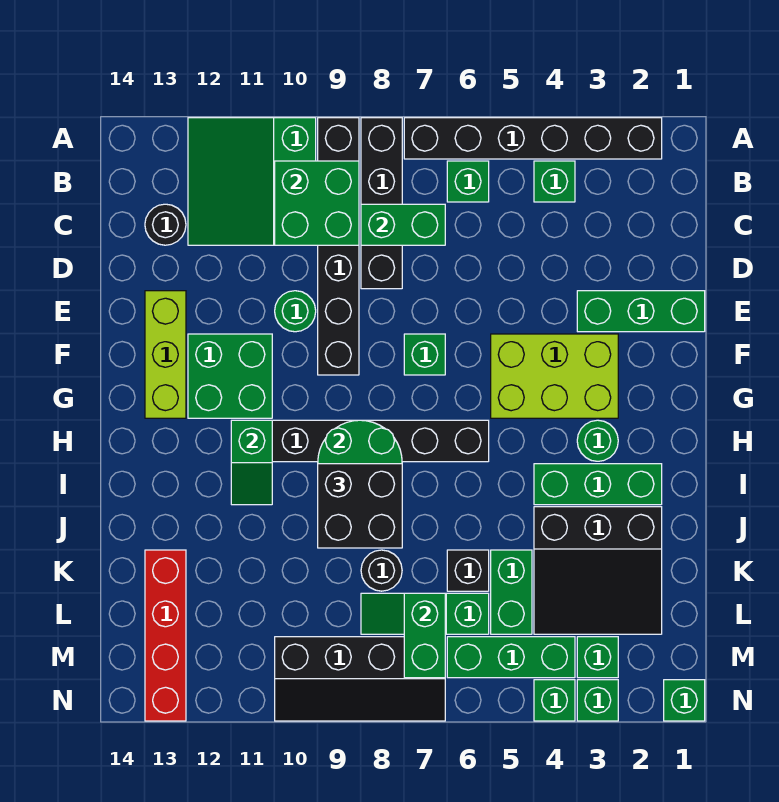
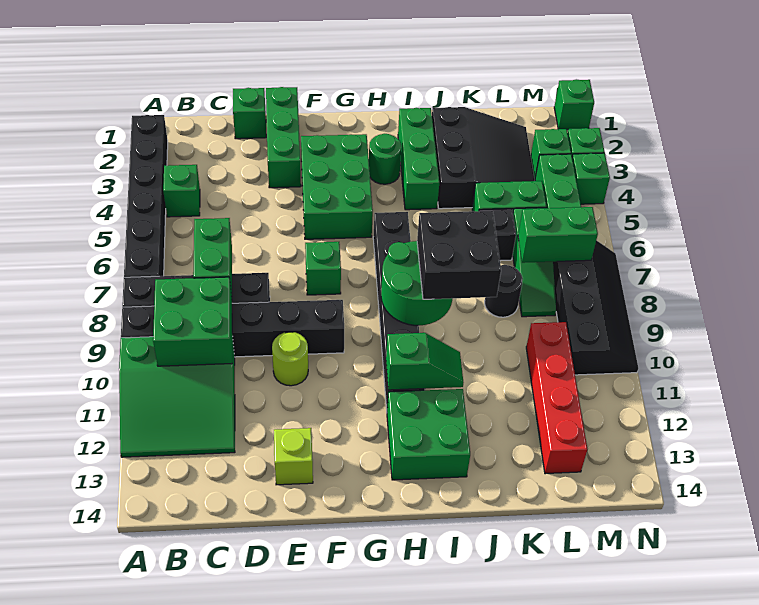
green 1x1 brick [447,161,489,202] -> green 1x1 brick moved to [233,88,266,139]
black 1x1 round brick [145,204,186,245] -> none
green 1x1 round brick [275,291,316,332] -> lime 1x1 round brick [272,332,308,386]
lime 1x3 brick [145,291,186,418] -> lime 1x1 brick [274,428,313,485]
lime 2x3 brick [491,334,618,418] -> green 2x3 brick [301,134,373,239]
green 2x2 brick [188,334,272,418] -> green 2x2 brick moved to [387,389,470,480]
red 1x4 brick [145,550,186,721] -> red 1x4 brick turned to [526,322,588,474]

